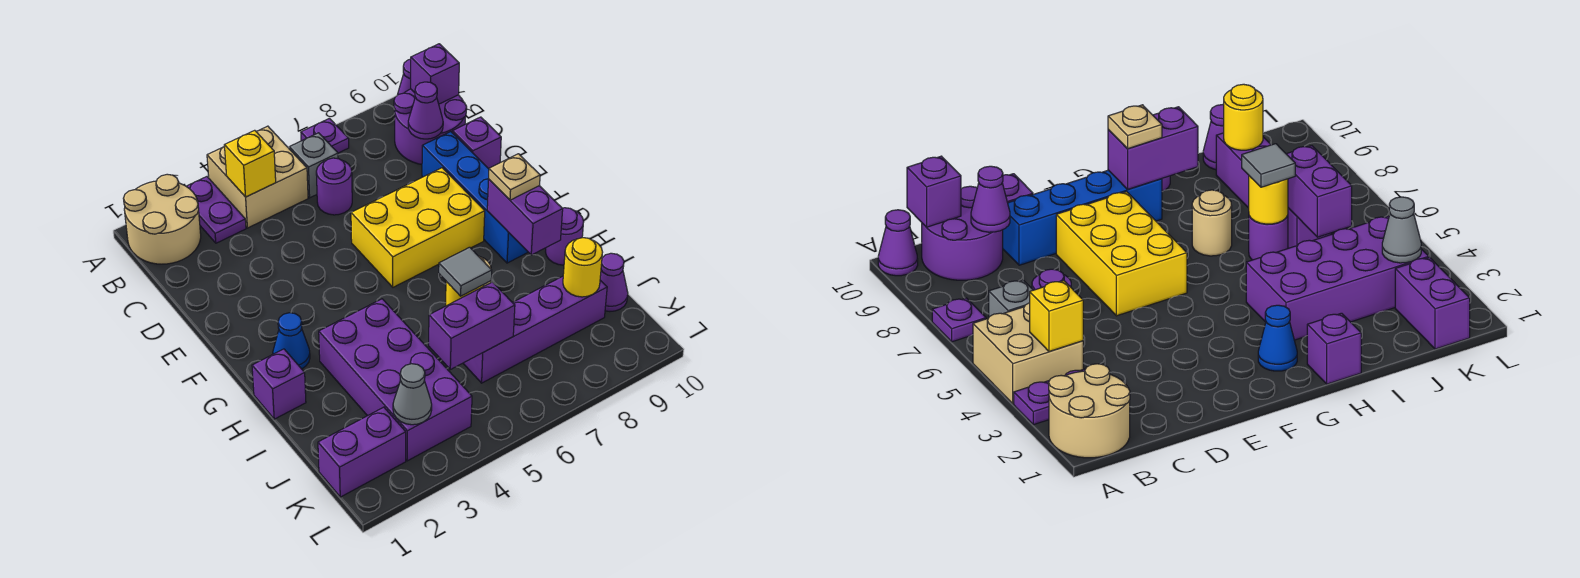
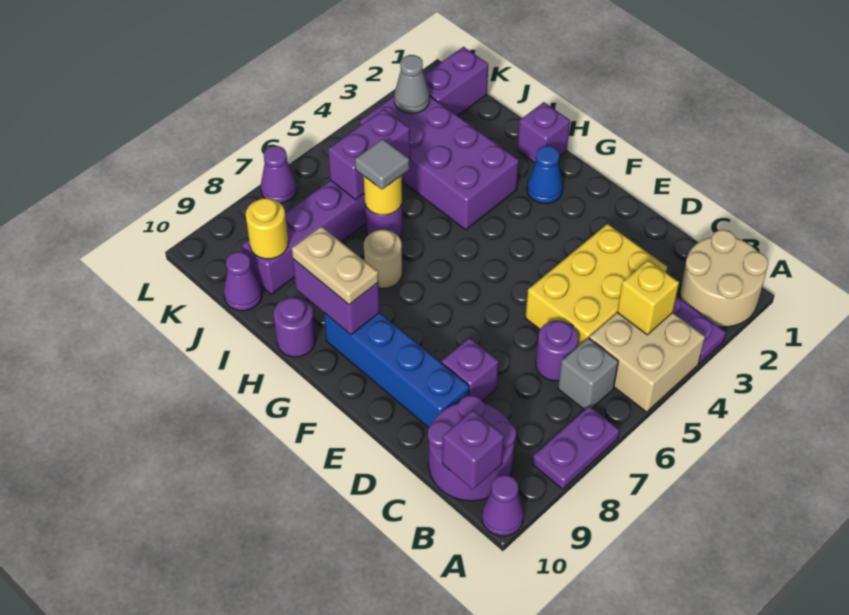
purple 1x1 plate [301,118,349,153] -> purple 1x2 plate [532,406,619,489]
purple 1x1 cone [408,82,443,139] -> purple 1x1 cone moved to [261,146,297,203]
purple 1x1 brick [452,117,501,169] -> purple 1x1 brick moved to [442,338,499,401]
yellow 2x3 brick [351,168,485,287] -> yellow 2x3 brick moved to [525,224,667,347]
tan 1x1 plate [489,154,540,200] -> tan 1x2 plate [292,226,379,305]

